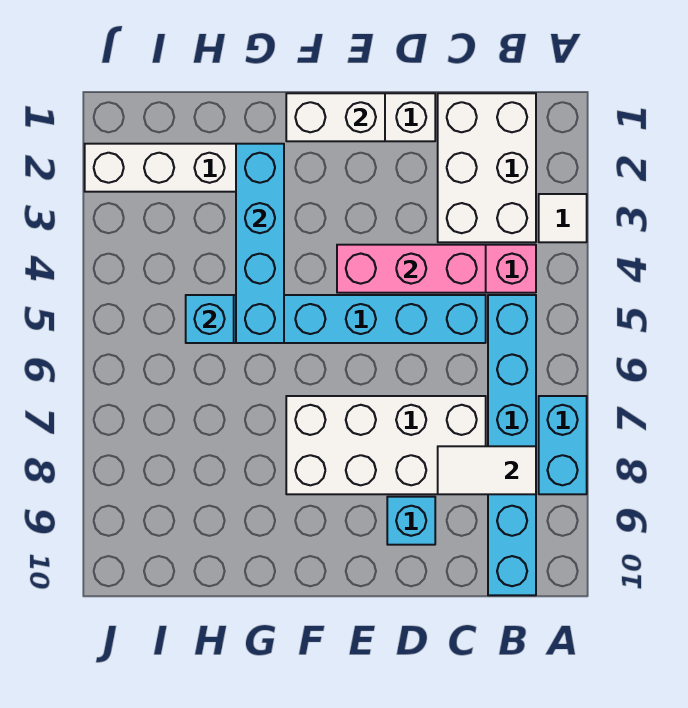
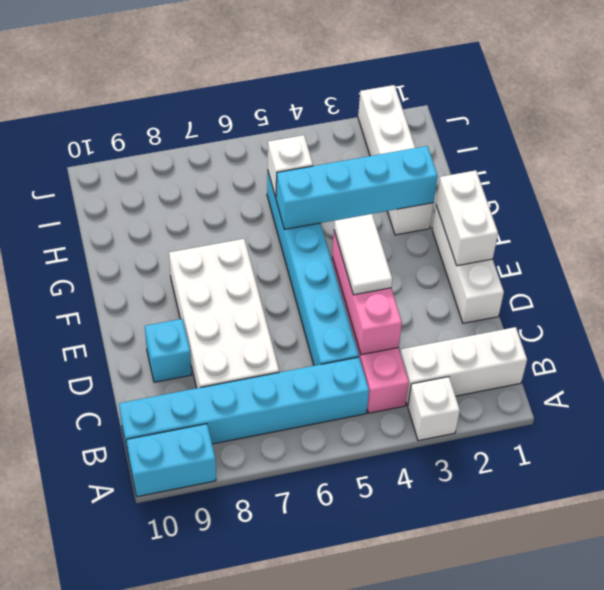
white 1x1 tile [539,194,587,242] -> white 1x1 brick [408,377,460,441]
cyan 1x2 brick [539,396,587,494] -> cyan 1x2 brick moved to [127,424,216,497]
white 2x3 brick [438,93,536,242] -> white 1x3 brick [400,327,527,406]
white 1x2 tile [438,446,536,494] -> white 1x2 tile moved to [334,214,392,295]
cyan 1x1 brick [186,295,234,343] -> white 1x1 brick [268,135,313,197]

